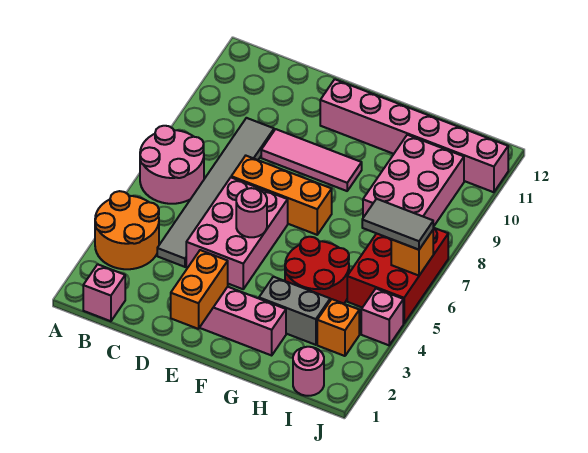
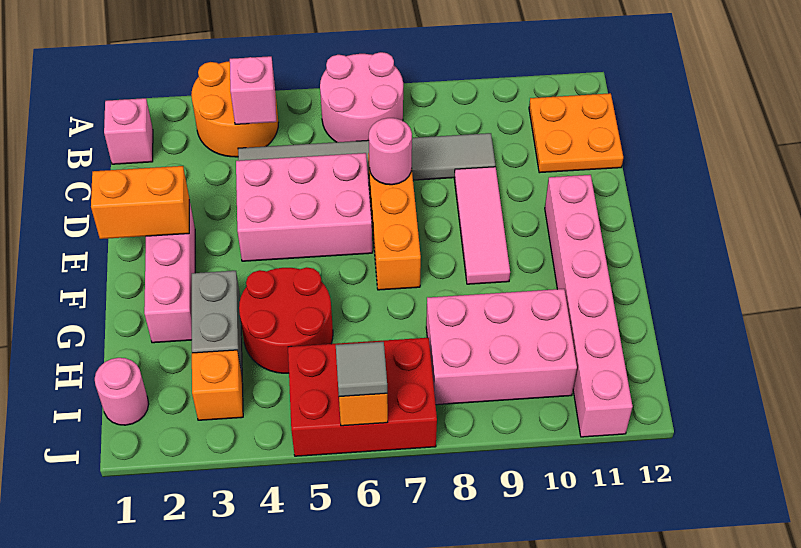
none -> orange 2x2 plate [529,93,623,173]
pink 1x1 round brick [236,188,267,237] -> pink 1x1 round brick moved to [369,118,412,185]
grey 1x2 tile [362,199,433,250] -> grey 1x1 tile [336,342,387,397]
pink 1x1 brick [361,289,403,345] -> pink 1x1 brick moved to [230,56,276,124]

